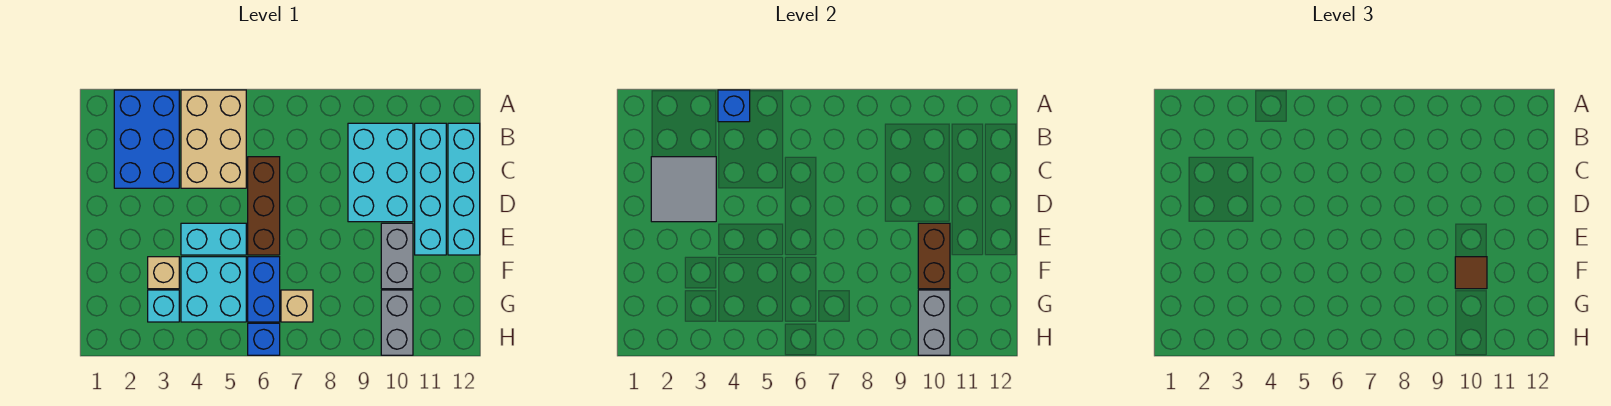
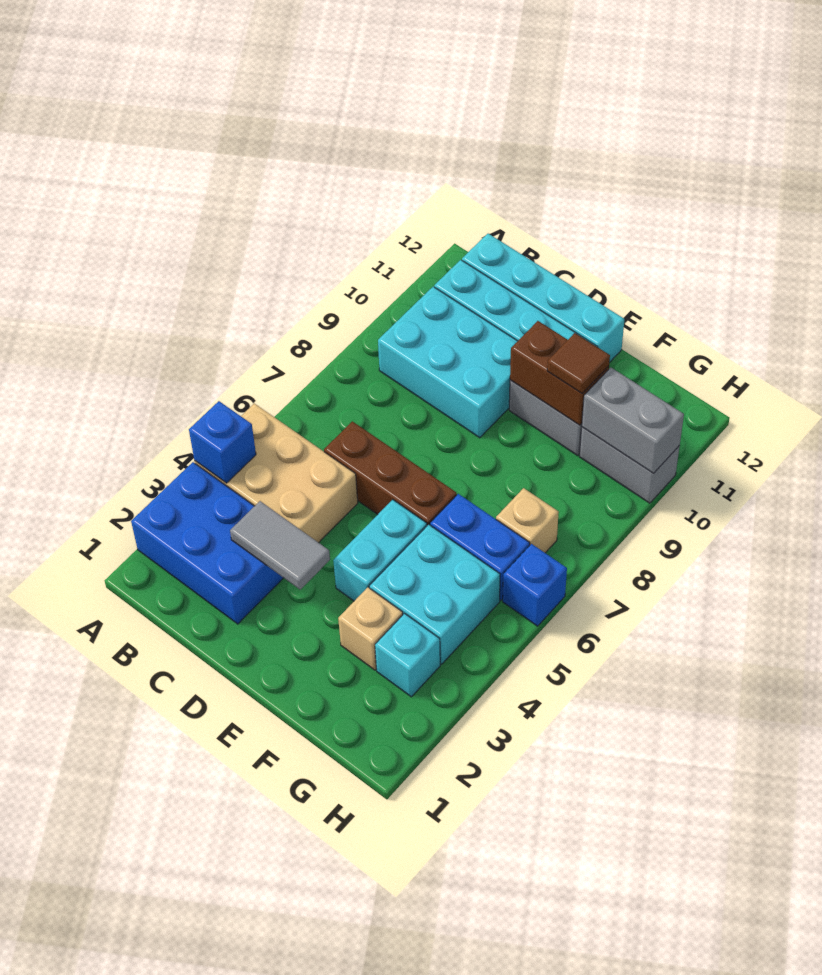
grey 2x2 tile [651,157,716,222] -> grey 1x2 tile [230,501,330,589]

